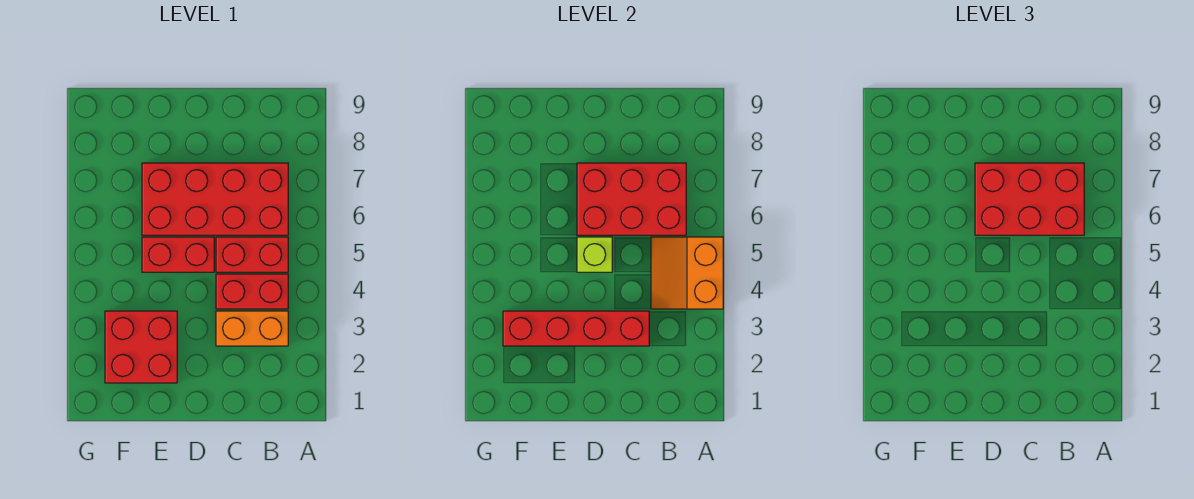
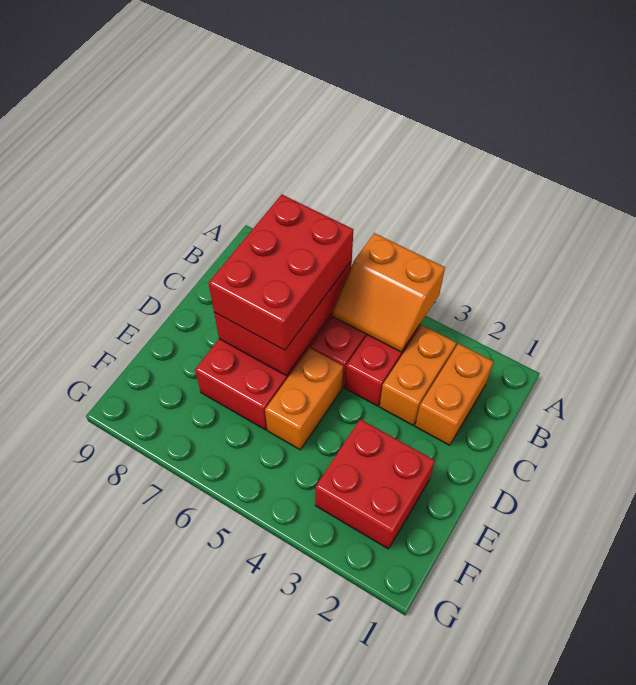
none -> orange 1x2 brick [415,344,494,445]
red 1x4 brick [503,311,649,346] -> none
red 1x2 brick [142,237,214,272] -> orange 1x2 brick [265,348,343,450]
lime 1x1 brick [577,237,612,272] -> none

